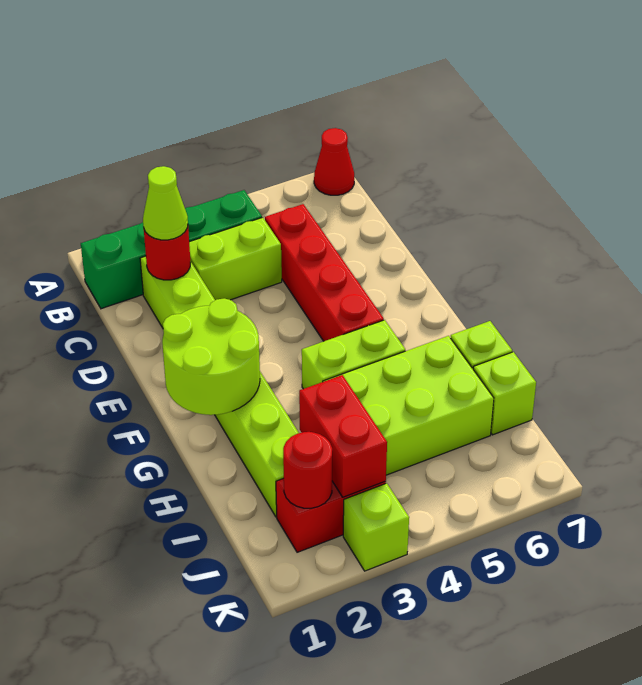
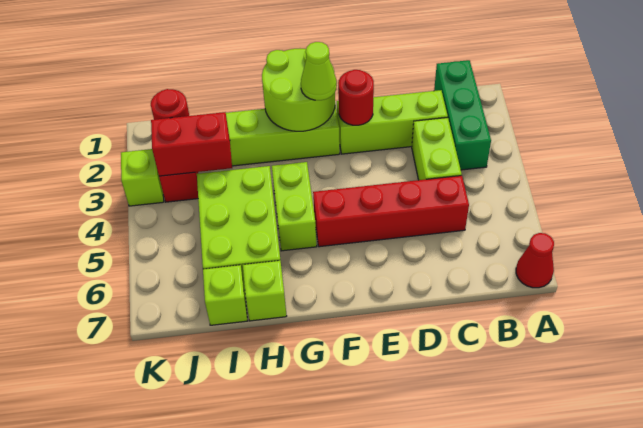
green 1x4 brick [81,190,262,309] -> green 1x3 brick [434,60,491,170]
red 1x1 round brick [144,228,190,280] -> red 1x1 round brick moved to [338,70,374,125]
lime 1x1 cone [143,166,188,240] -> lime 1x1 cone moved to [301,42,337,100]

